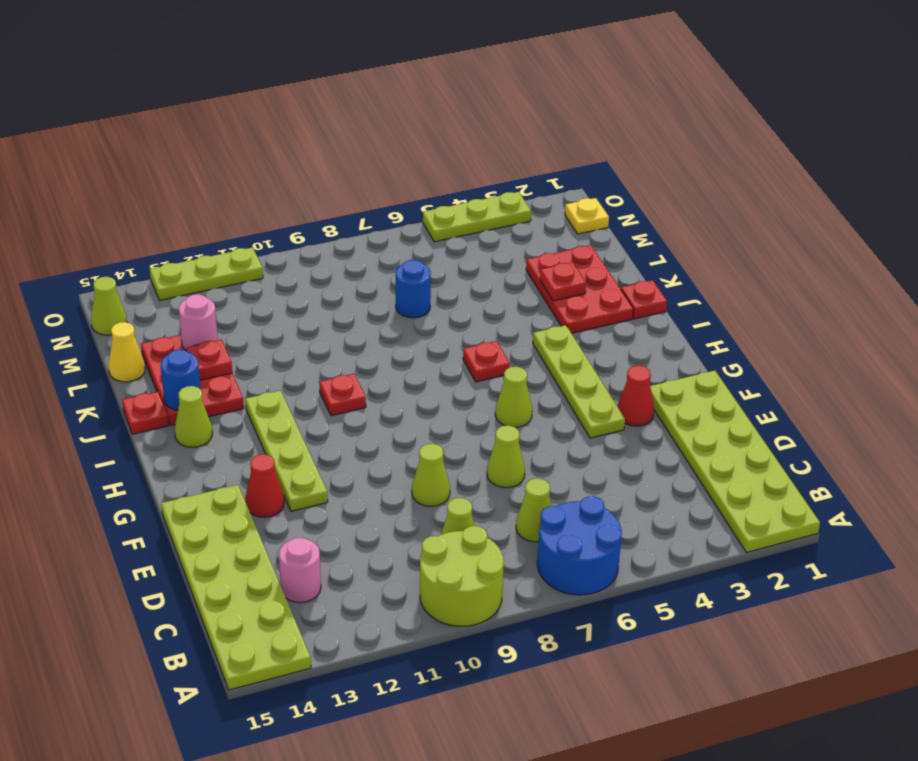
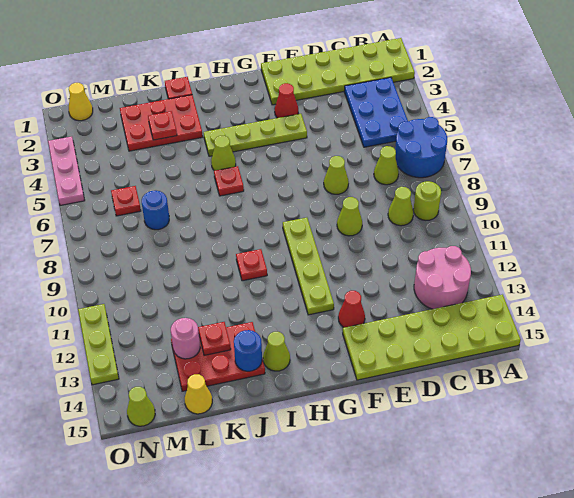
lime 2x2 round brick [420,526,504,626] -> lime 1x1 round brick [413,181,441,220]
none -> blue 2x3 plate [344,77,408,147]
pink 1x1 round brick [279,538,321,603] -> pink 2x2 round brick [414,246,471,309]
lime 1x4 plate [245,390,328,511] -> lime 1x4 plate turned to [283,218,334,315]
lime 1x1 cone [495,367,532,427] -> lime 1x1 cone moved to [211,136,236,171]
red 1x1 plate [122,392,169,434] -> red 1x1 plate moved to [111,186,141,216]
yellow 1x1 plate [565,198,609,234] -> yellow 1x1 cone [69,83,93,121]
lime 1x3 plate [423,192,531,242] -> pink 1x3 plate [48,137,85,206]

